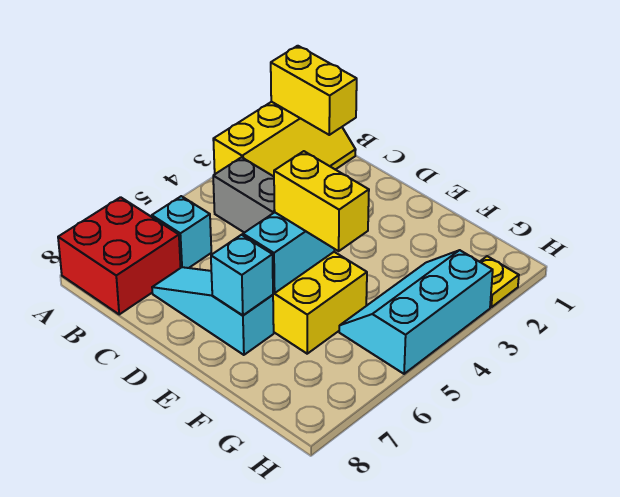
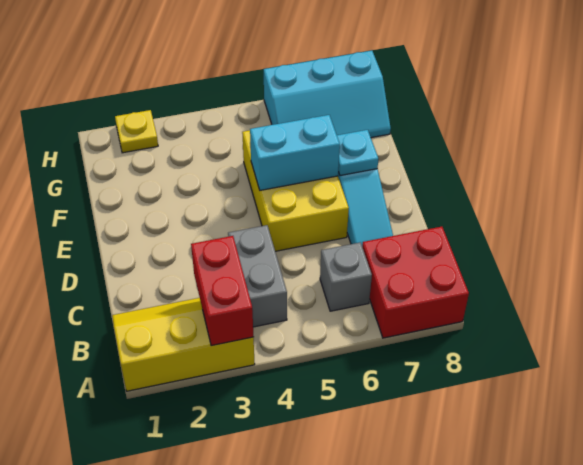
yellow 1x2 brick [271,46,357,135] -> none
none -> red 1x2 brick [191,236,254,346]
cyan 1x1 brick [152,196,211,268] -> grey 1x1 brick [320,242,372,311]
yellow 1x2 brick [274,151,369,251] -> none
cyan 1x1 brick [211,235,273,315] -> cyan 1x1 plate [337,130,378,176]
cyan 2x3 slope [339,250,493,374] -> cyan 2x3 slope moved to [264,51,391,138]

